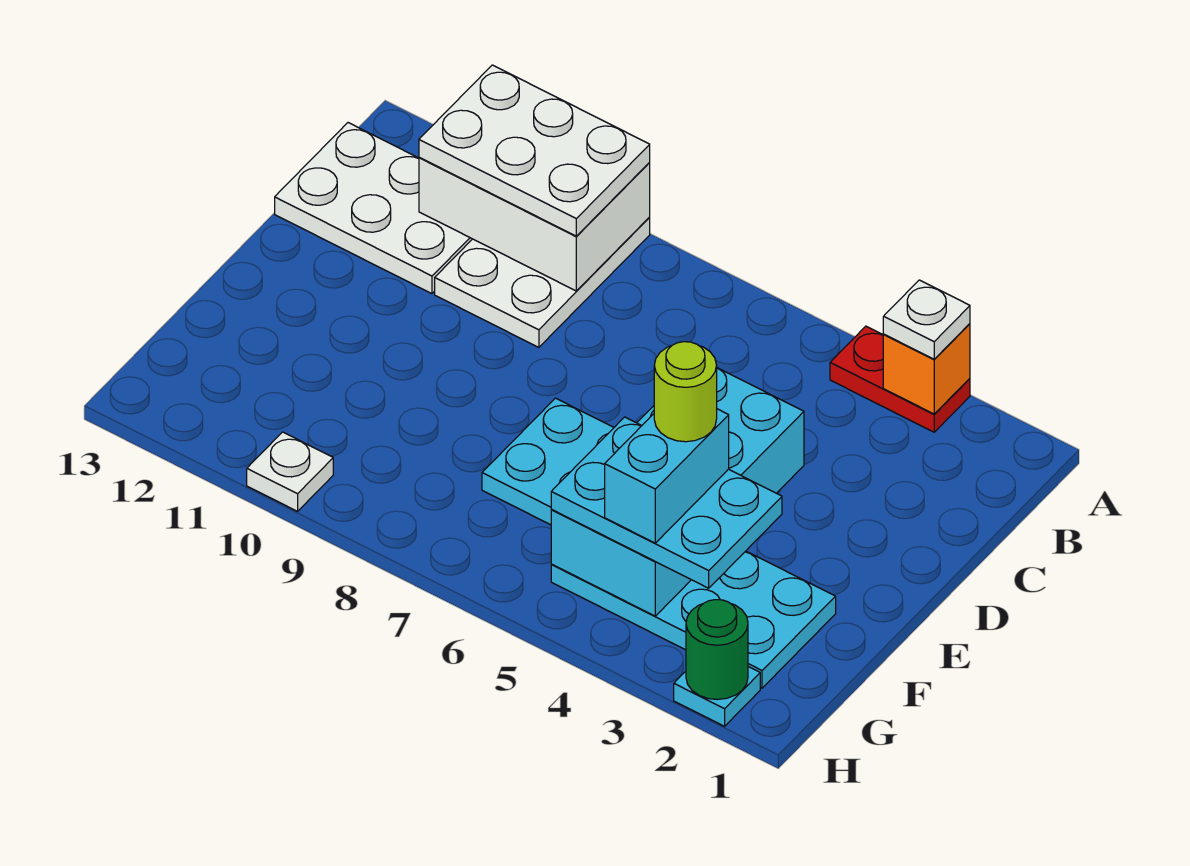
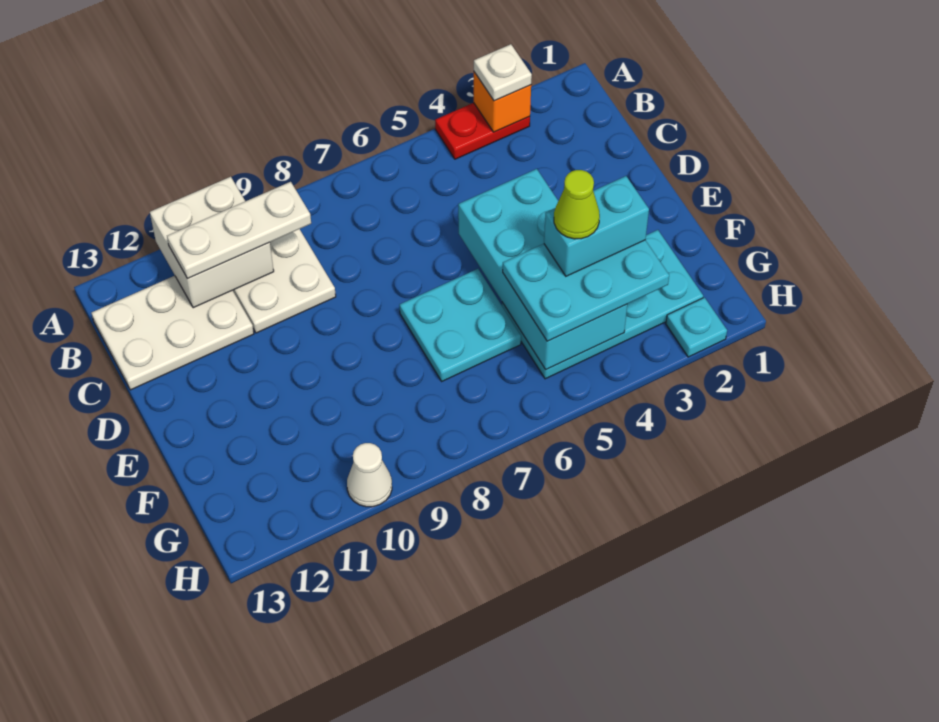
white 2x3 brick [419,157,650,291] -> white 2x2 brick [150,177,274,308]
white 2x3 plate [419,65,650,236] -> white 1x3 plate [167,182,311,279]
cyan 1x2 brick [605,409,729,543] -> cyan 1x2 brick turned to [544,176,649,276]
lime 1x1 round brick [654,342,717,442] -> lime 1x1 cone [554,170,600,239]
green 1x1 round brick [686,600,748,700] -> none
white 1x1 plate [247,432,333,511] -> white 1x1 cone [347,443,392,507]

